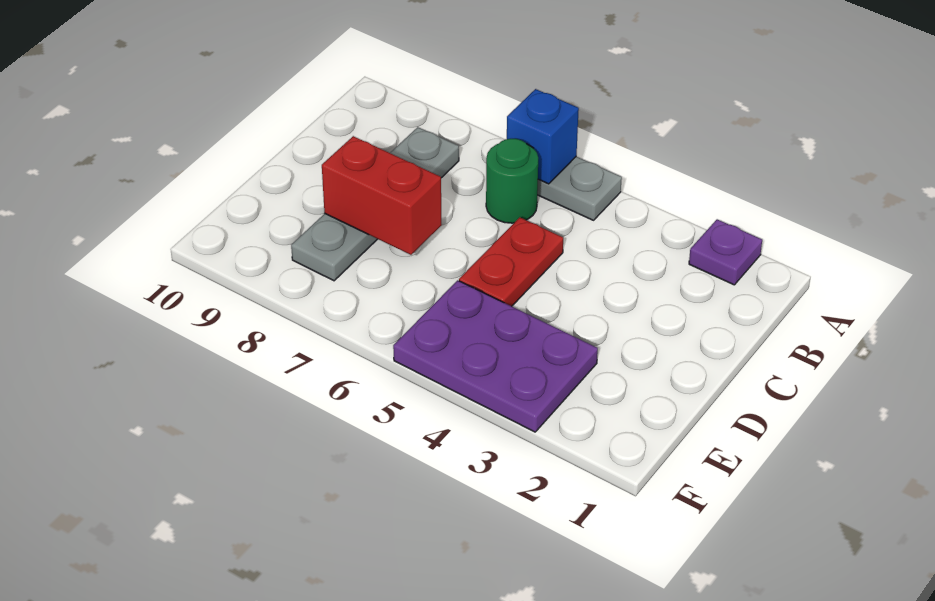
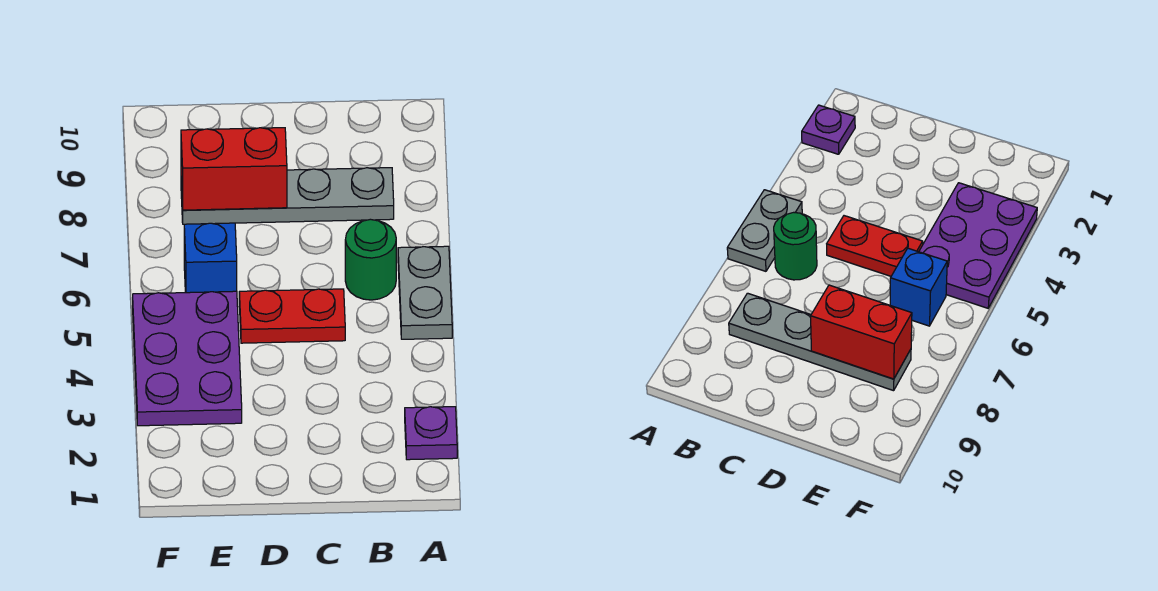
blue 1x1 brick [507,89,579,184] -> blue 1x1 brick moved to [184,223,237,293]
red 1x2 brick [322,136,442,255] -> red 1x2 brick turned to [181,128,287,210]

